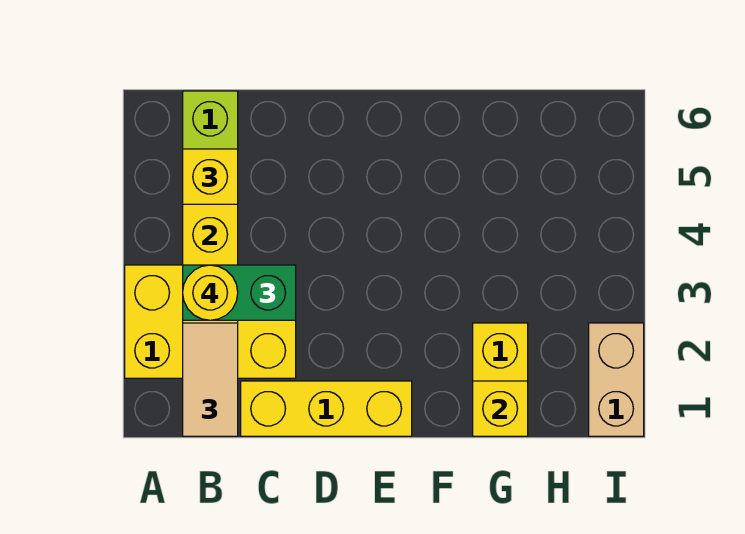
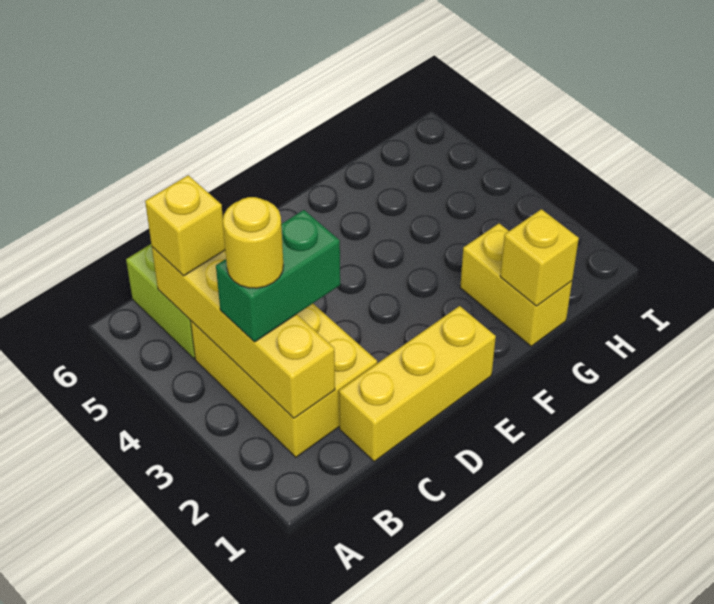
yellow 2x3 brick [125,265,296,378] -> yellow 2x3 brick turned to [191,304,377,457]
tan 1x2 tile [183,323,238,436] -> none
tan 1x2 brick [589,323,644,436] -> none

